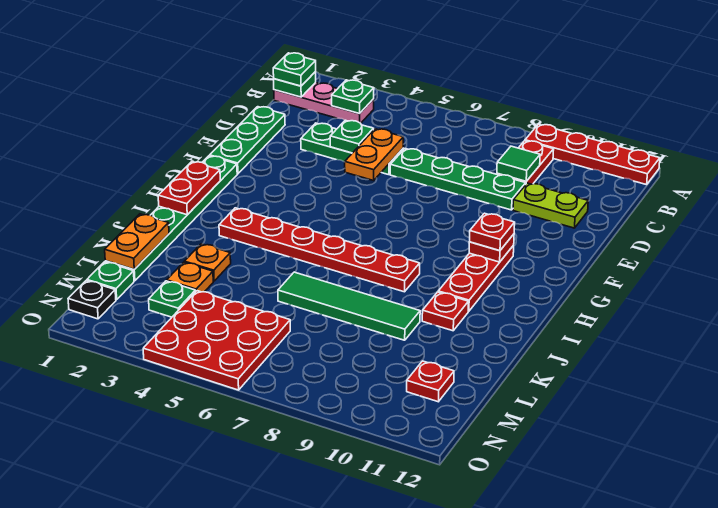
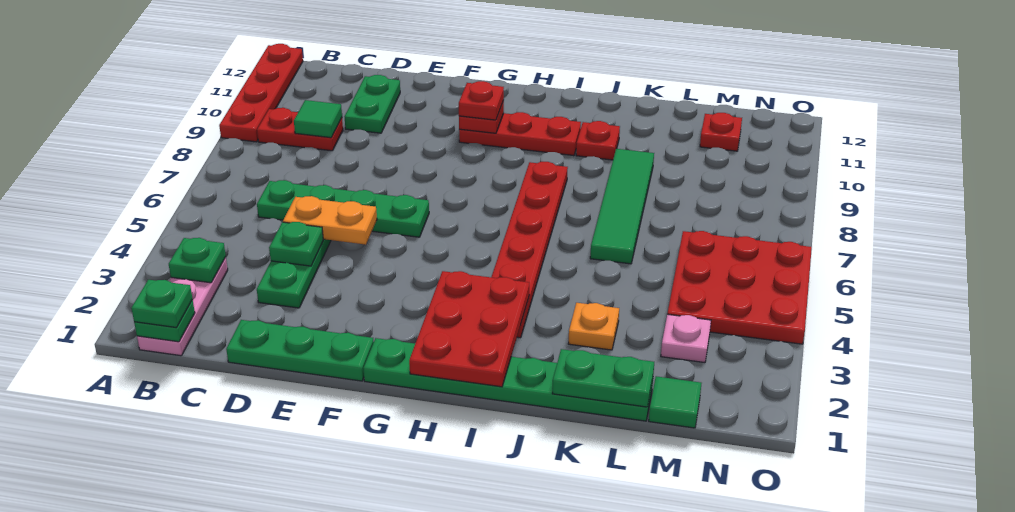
green 1x4 plate [390,149,526,210] -> green 1x4 plate turned to [257,180,429,237]
lime 1x2 plate [513,183,588,228] -> green 1x2 plate [345,75,400,133]
red 1x2 plate [158,162,220,215] -> red 2x3 plate [409,271,529,387]
orange 1x2 plate [105,214,169,269] -> green 1x2 plate [552,349,654,407]
orange 1x1 plate [167,262,213,292] -> none
green 1x1 plate [87,262,134,300] -> green 1x1 tile [649,376,701,428]
green 1x1 plate [149,281,195,317] -> pink 1x1 plate [661,314,711,363]
black 1x1 plate [68,281,116,319] -> none

